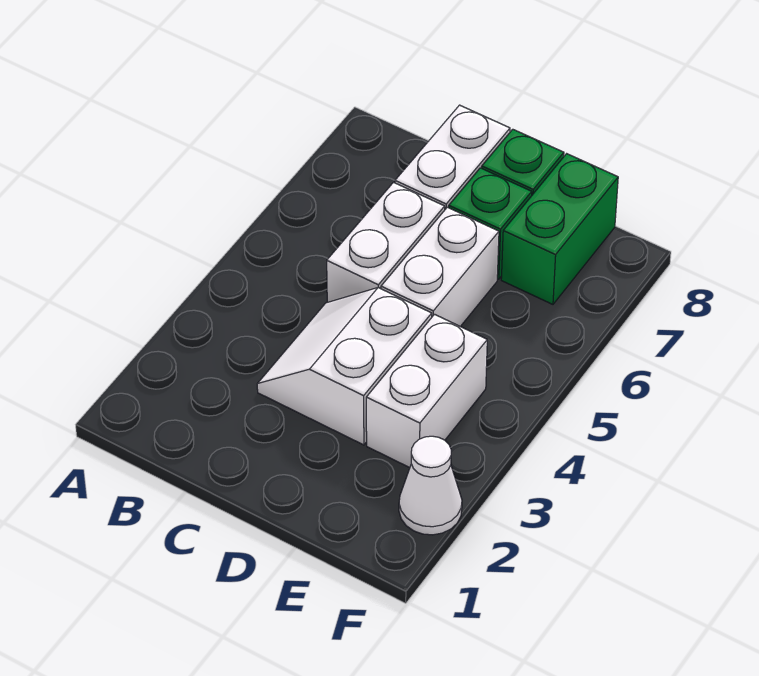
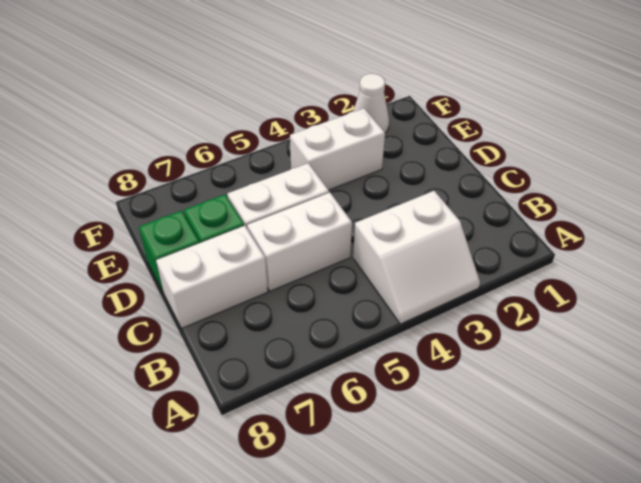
white 2x2 slope [257,288,432,445] -> white 2x2 slope moved to [353,191,480,324]
green 1x2 brick [501,154,618,304] -> none

